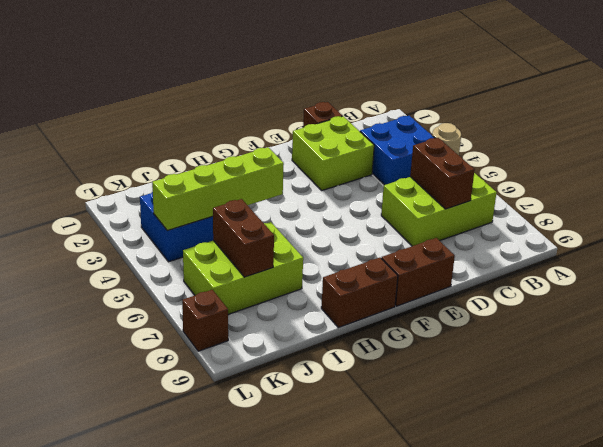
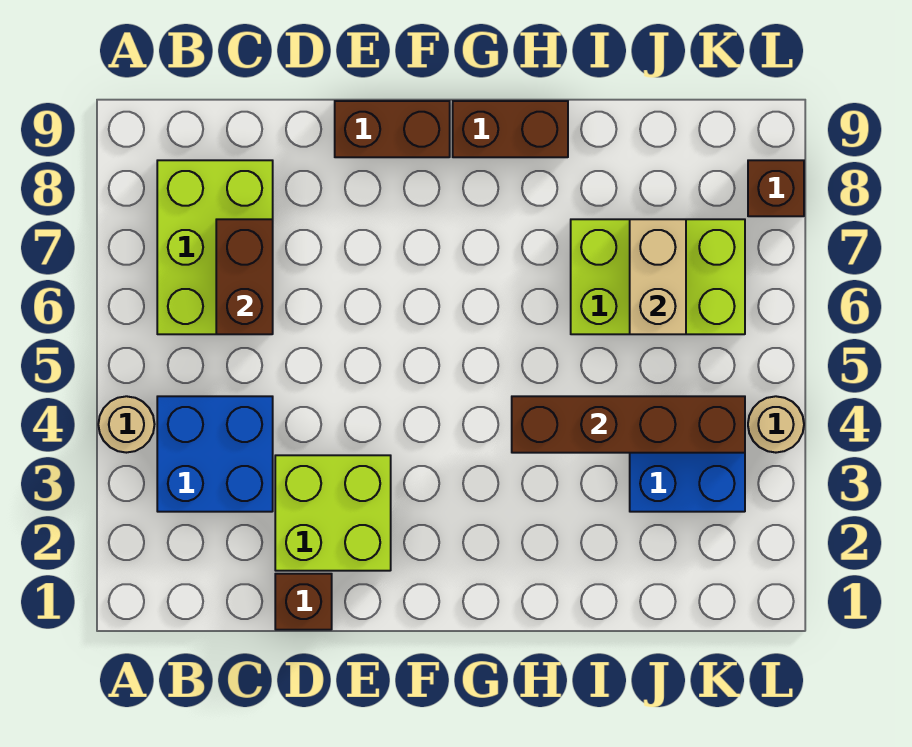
lime 2x3 brick [381,173,497,246] -> lime 2x3 brick turned to [157,160,273,334]
lime 1x4 brick [152,147,284,231] -> brown 1x4 brick [512,396,745,453]
brown 1x2 brick [213,199,274,277] -> tan 1x2 brick [630,219,686,334]
none -> tan 1x1 round brick [748,396,804,453]

